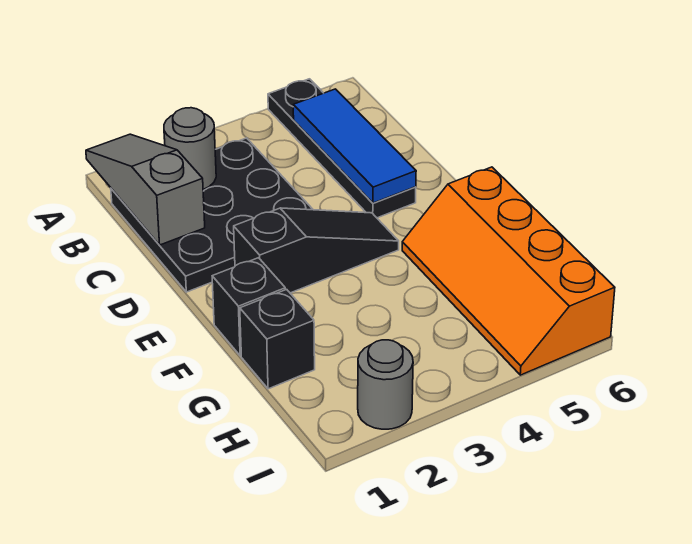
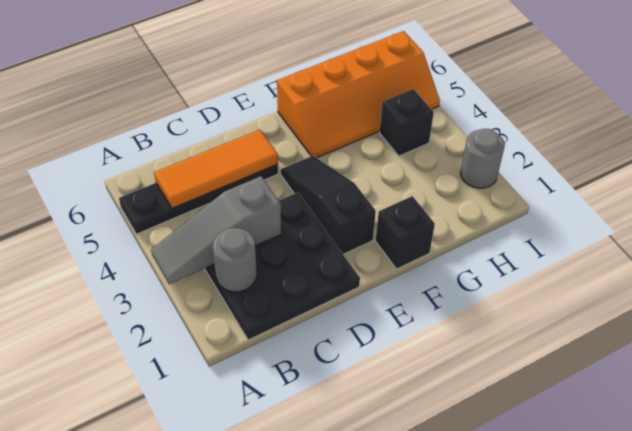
grey 1x3 slope [86,134,205,245] -> grey 1x3 slope moved to [151,176,281,284]
blue 1x3 tile [293,89,416,203] -> orange 1x3 tile [154,130,278,208]
black 1x1 brick [240,289,315,389] -> black 1x1 brick moved to [379,89,434,156]

